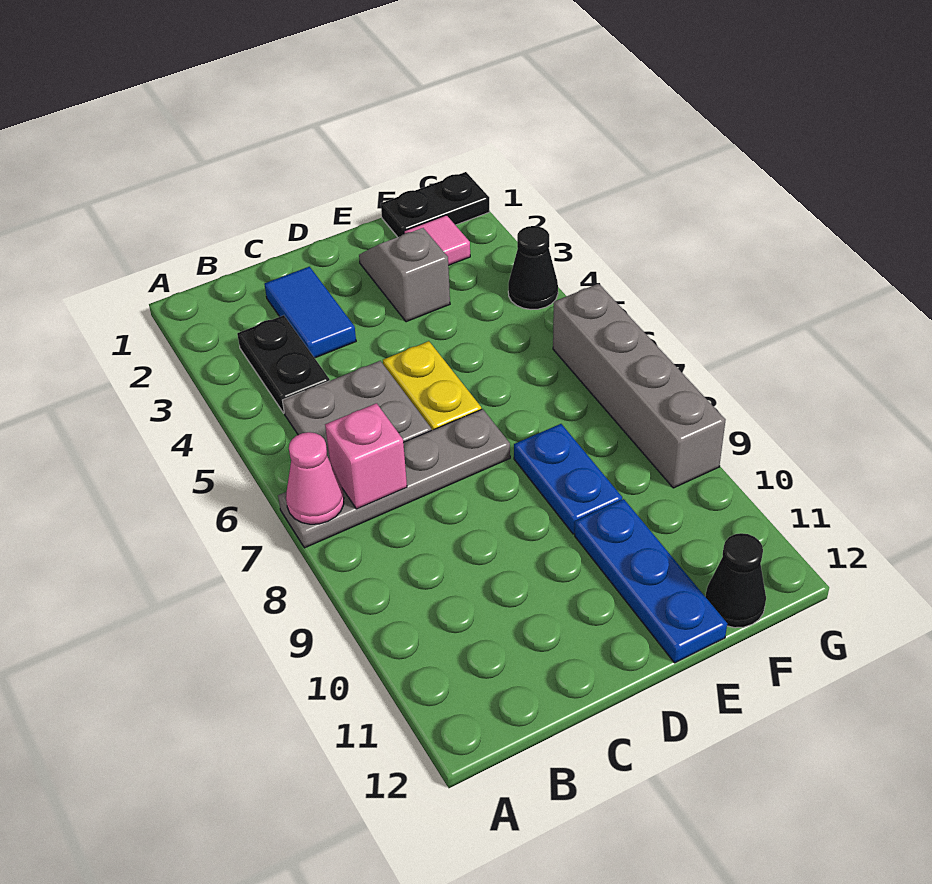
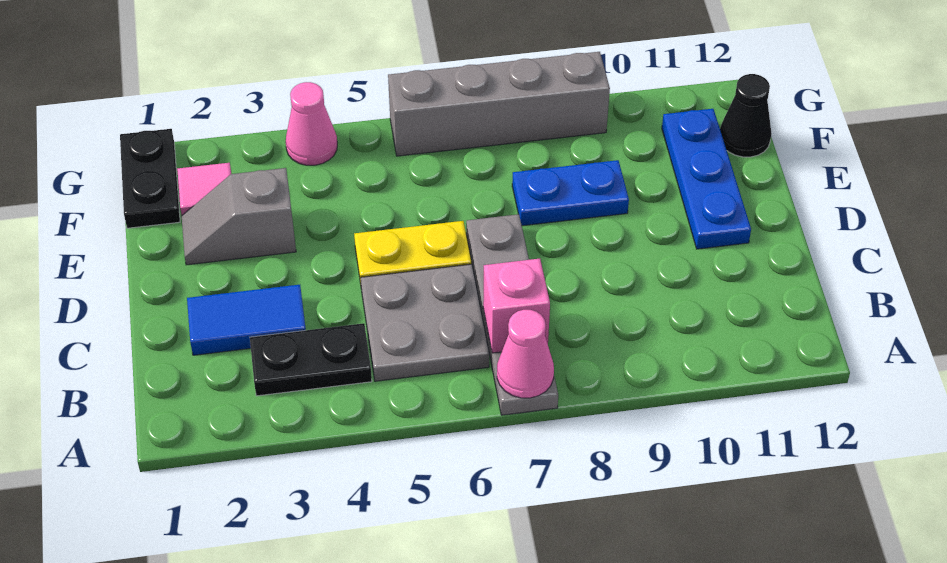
blue 1x3 plate [575,499,727,663] -> blue 1x3 plate turned to [662,109,751,249]
black 1x1 cone [508,226,558,309] -> pink 1x1 cone [286,82,337,165]

